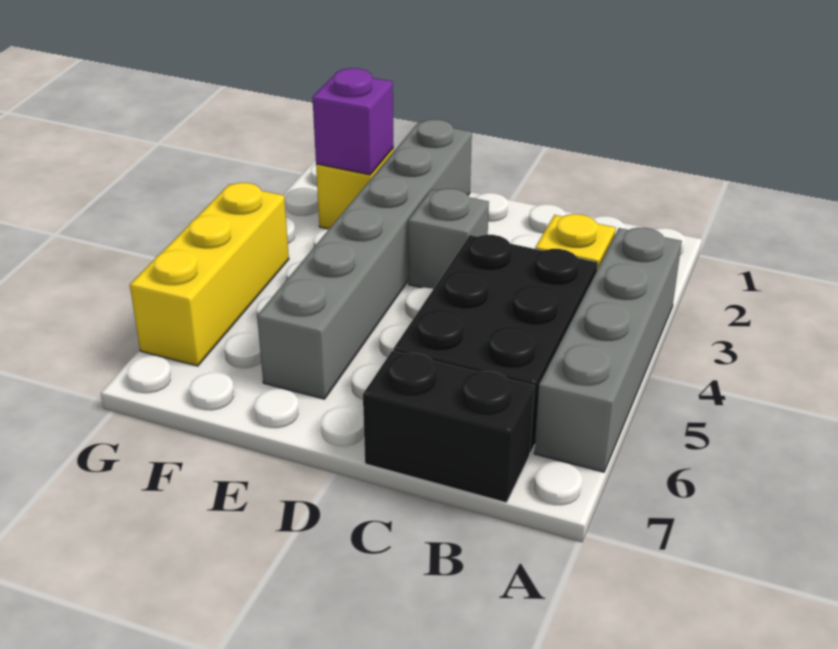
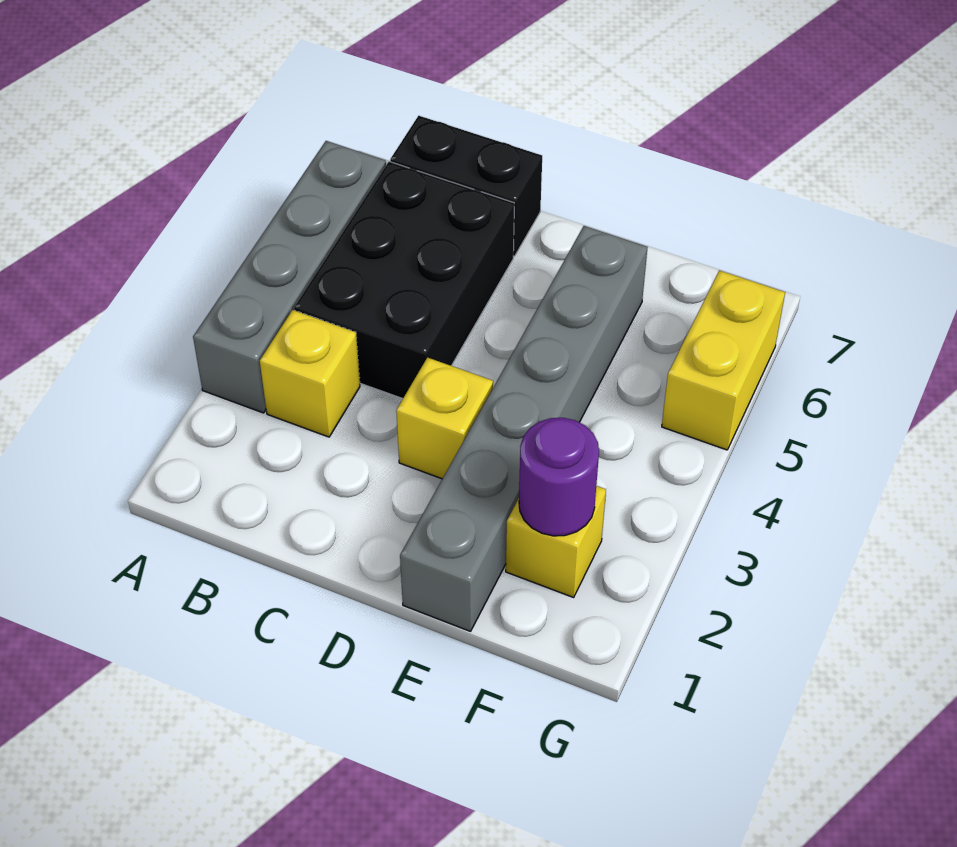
grey 1x1 brick [408,189,489,289] -> yellow 1x1 brick [396,358,493,479]
purple 1x1 brick [312,68,394,175] -> purple 1x1 round brick [519,418,599,536]
yellow 1x3 brick [130,183,289,366] -> yellow 1x2 brick [662,270,785,450]

